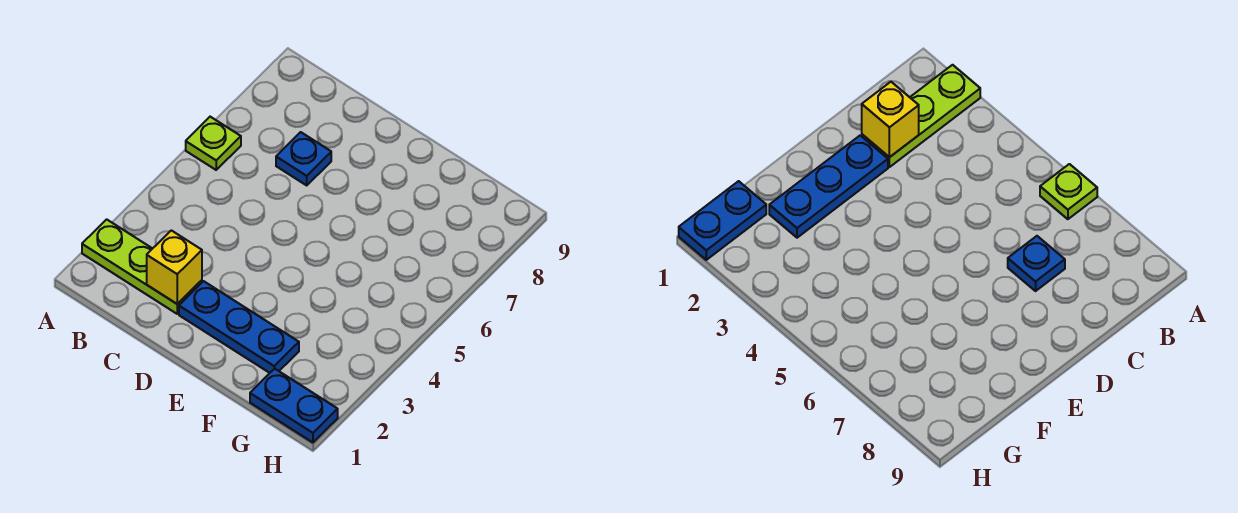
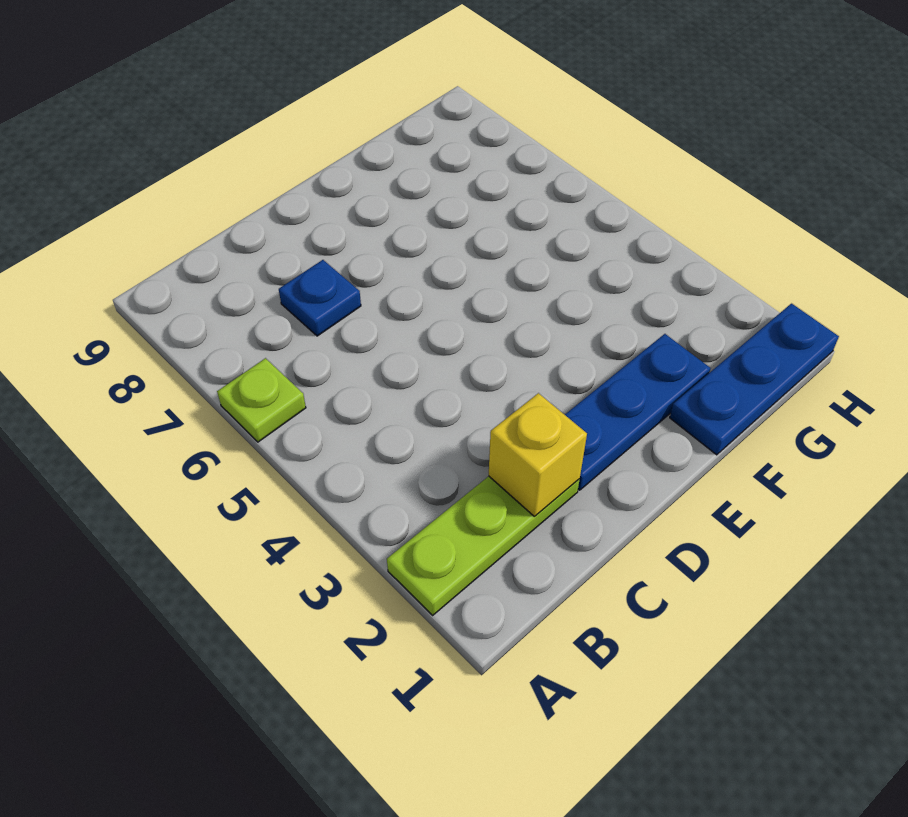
blue 1x2 plate [250,369,338,442] -> blue 1x3 plate [670,304,839,455]

